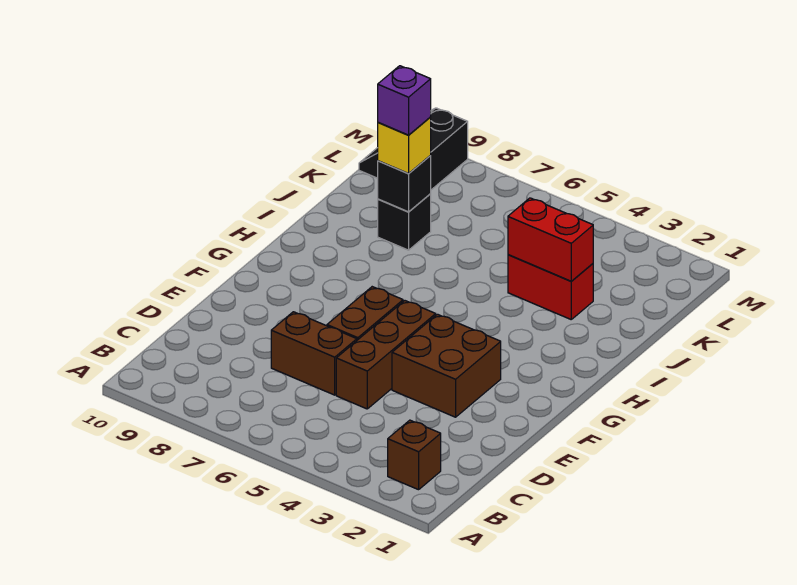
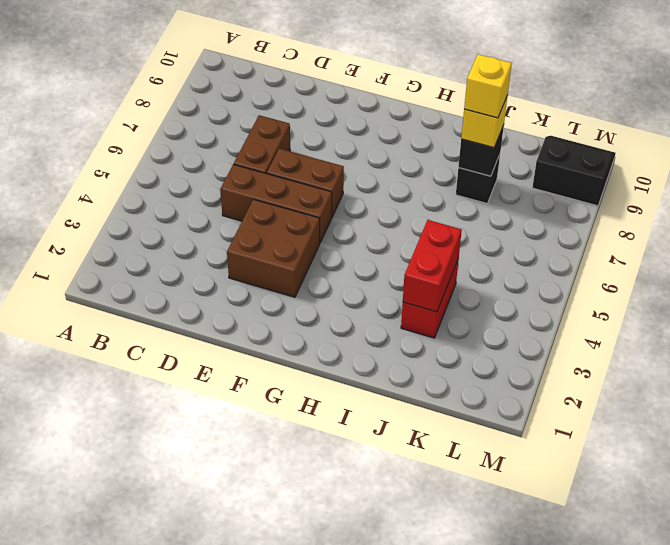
brown 1x1 brick [388,420,441,490] -> none
purple 1x1 brick [378,66,431,135] -> yellow 1x1 brick [464,54,512,118]

